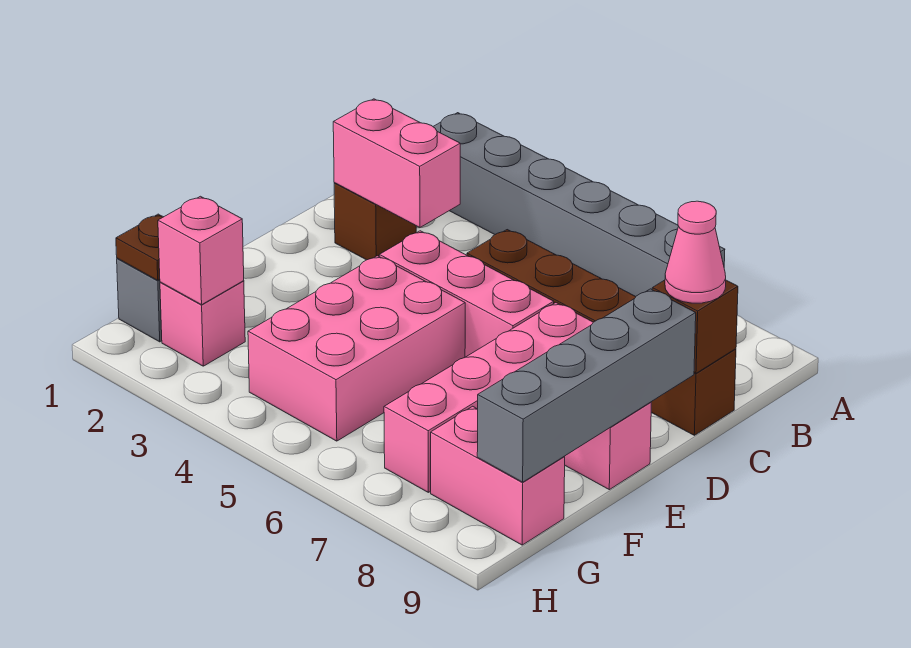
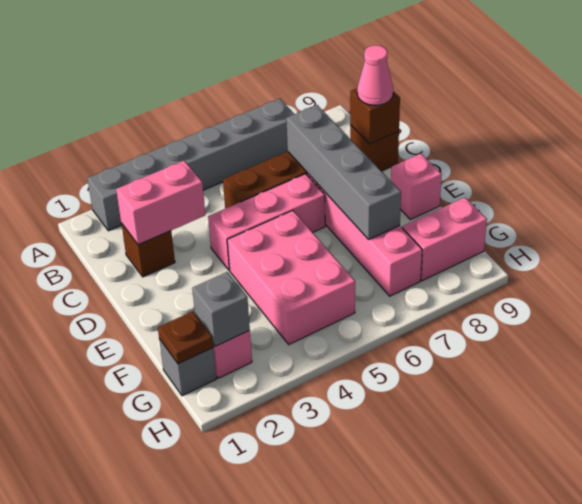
grey 1x4 brick [477,289,696,482] -> grey 1x4 brick moved to [286,105,401,240]
pink 1x1 brick [158,196,244,305] -> grey 1x1 brick [192,272,250,346]

